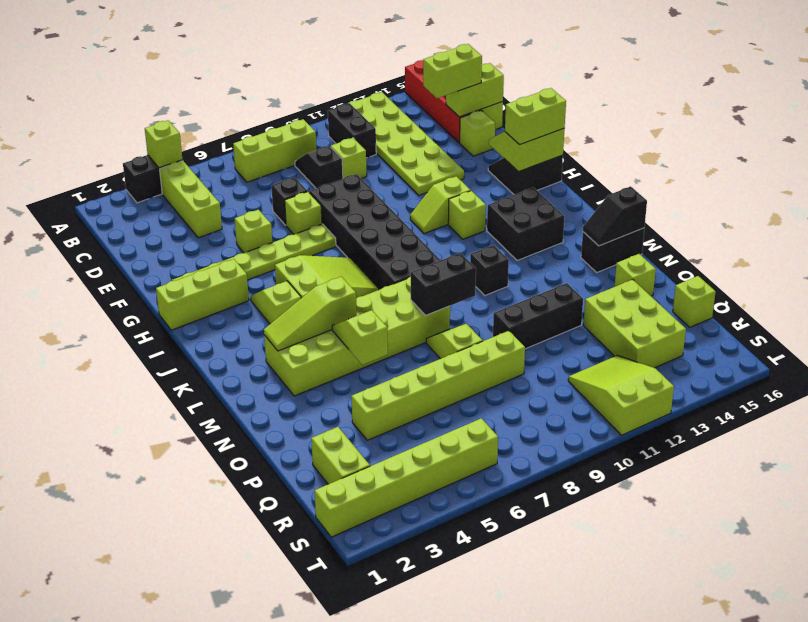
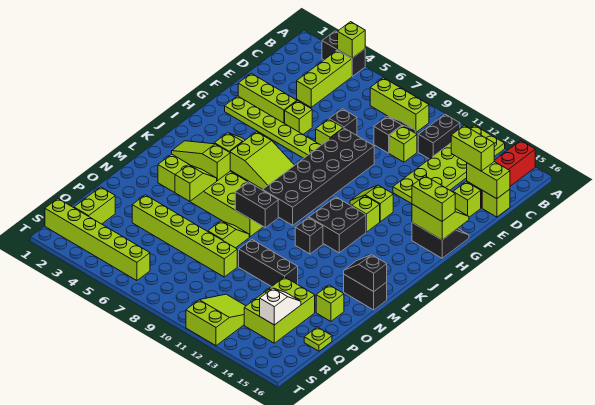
lime 1x3 brick [156,259,249,330] -> lime 1x3 brick moved to [238,73,297,124]
black 2x2 brick [487,187,565,261] -> black 2x2 brick moved to [309,197,366,253]
none -> white 1x2 slope [260,288,301,325]
lime 1x1 brick [673,276,716,327] -> lime 1x1 plate [304,327,332,351]

